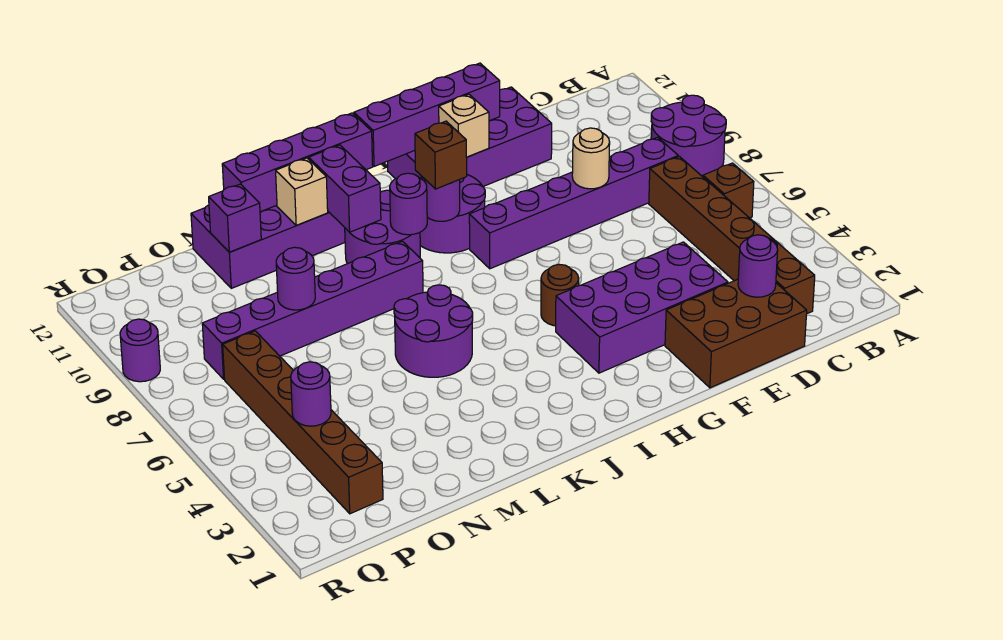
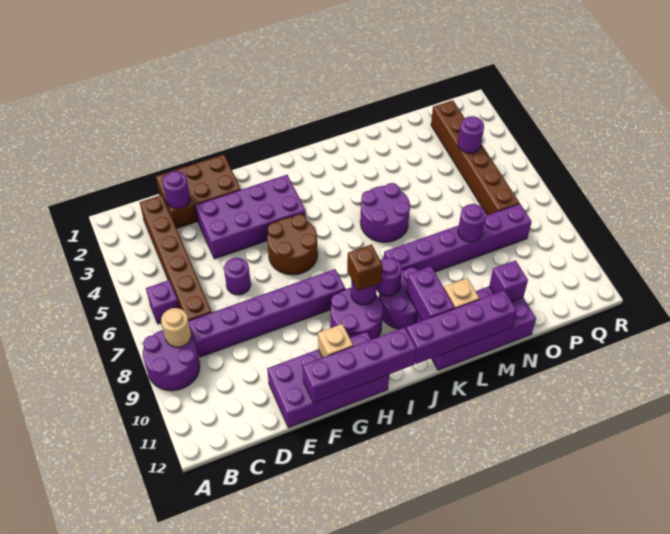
brown 1x1 brick [703,163,754,218] -> purple 1x1 brick [146,280,180,324]
tan 1x1 round brick [572,128,610,189] -> tan 1x1 round brick moved to [161,308,191,347]
brown 1x1 round brick [541,264,579,326] -> brown 2x2 round brick [267,214,318,275]
purple 1x1 round brick [120,319,160,382] -> purple 1x1 round brick moved to [224,258,251,295]

